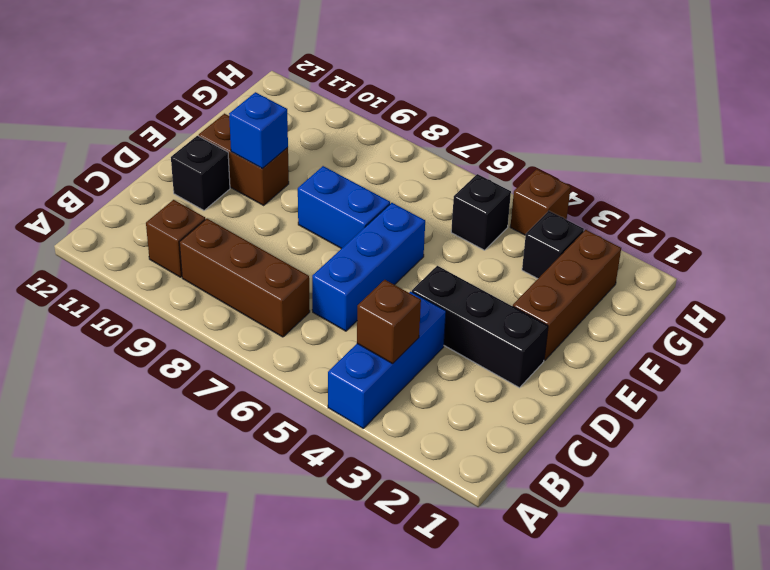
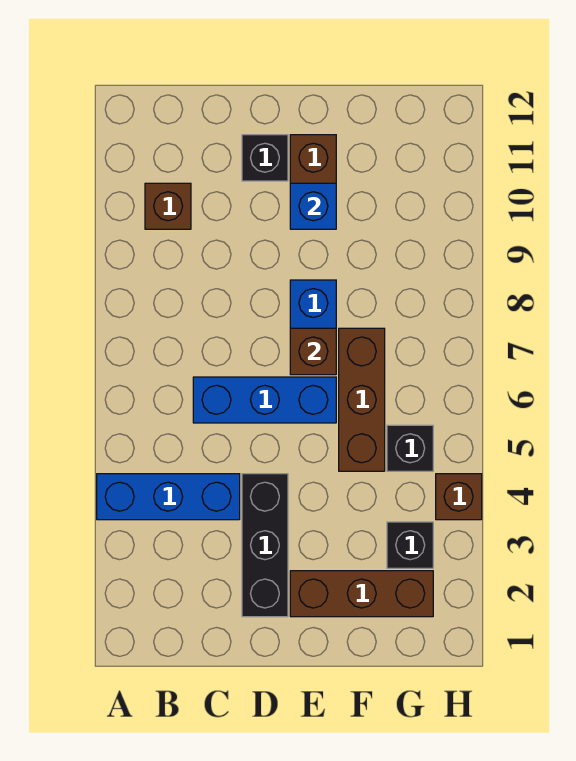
brown 1x1 brick [357,280,421,364] -> brown 1x1 brick moved to [290,328,336,375]
brown 1x3 brick [179,219,310,337] -> brown 1x3 brick moved to [339,328,385,471]

